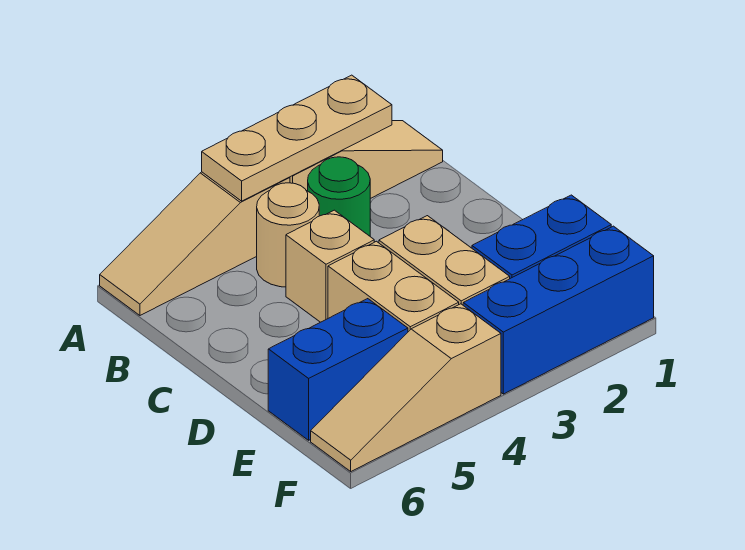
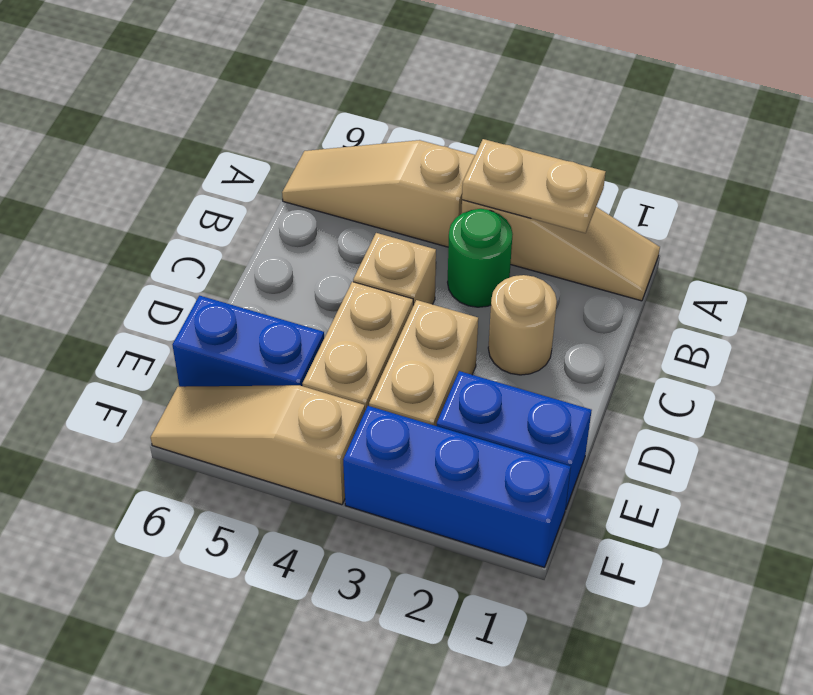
tan 1x3 plate [202,75,392,201] -> tan 1x2 plate [462,139,606,233]
tan 1x1 round brick [257,183,319,287] -> tan 1x1 round brick moved to [488,275,557,375]

